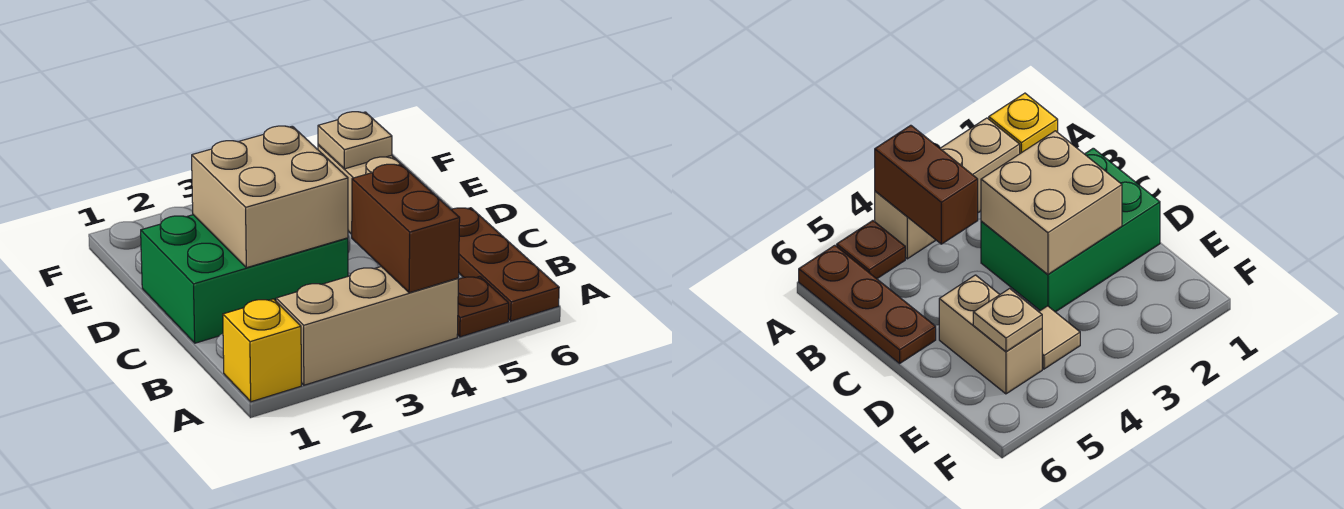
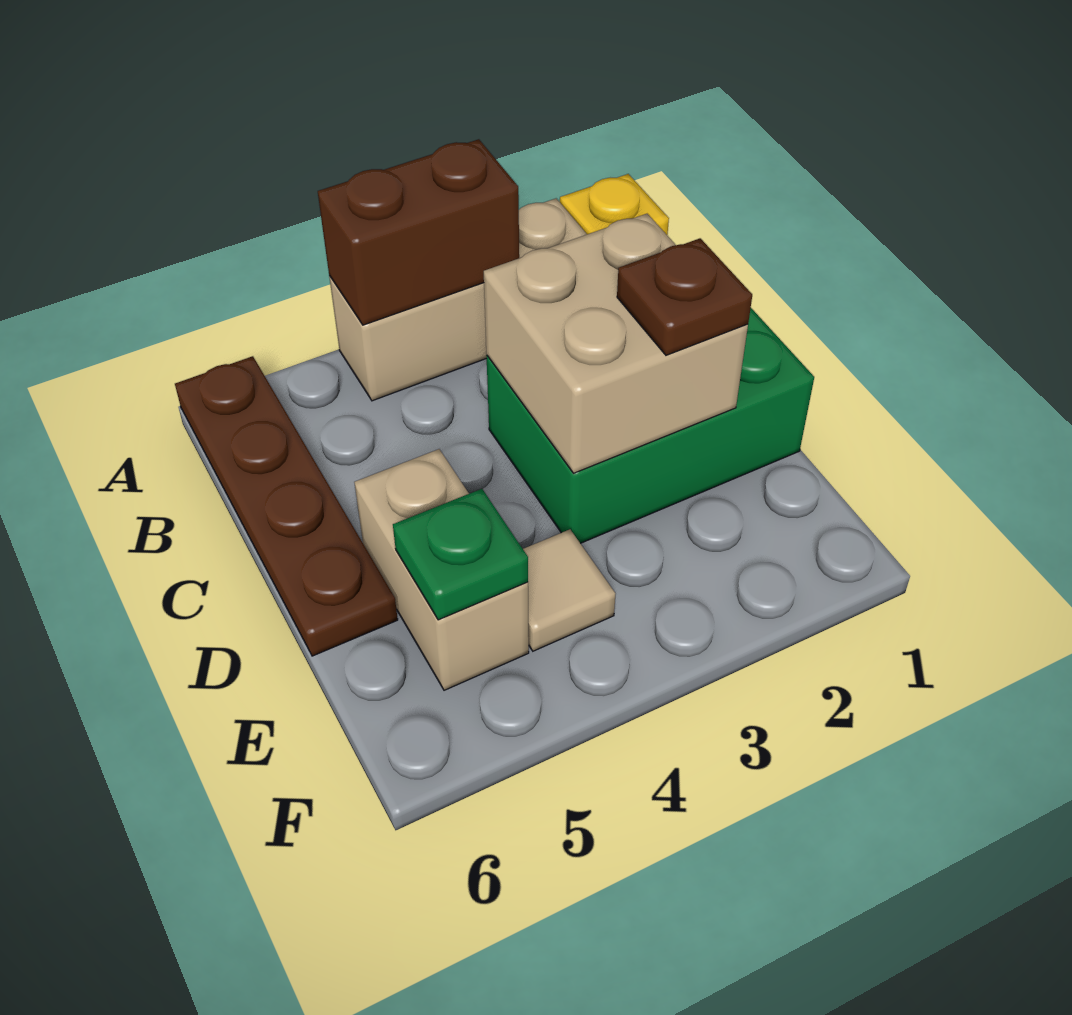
brown 1x2 brick [352,164,460,293] -> brown 1x2 brick turned to [318,139,519,325]
brown 1x1 plate [457,276,509,337] -> brown 1x1 plate moved to [617,238,752,355]
brown 1x3 plate [451,208,559,321] -> brown 1x4 plate [175,356,398,656]
tan 1x1 plate [318,112,392,169] -> green 1x1 plate [393,489,528,620]

